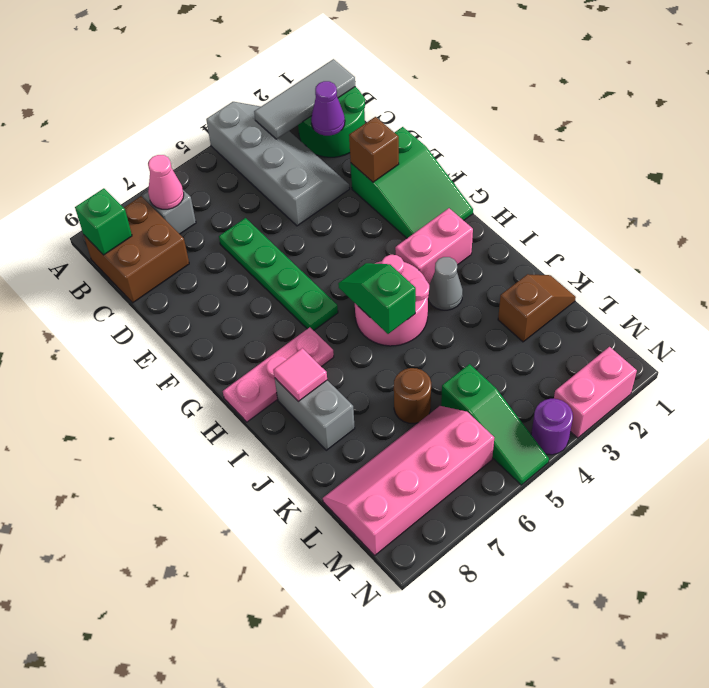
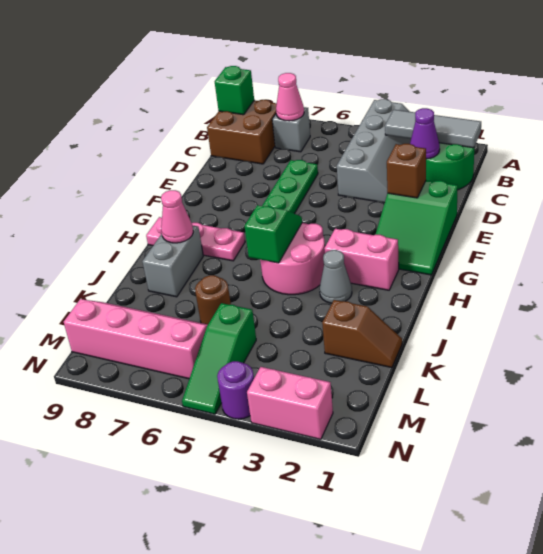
pink 1x1 tile [273,348,327,401] -> pink 1x1 cone [161,190,193,243]

